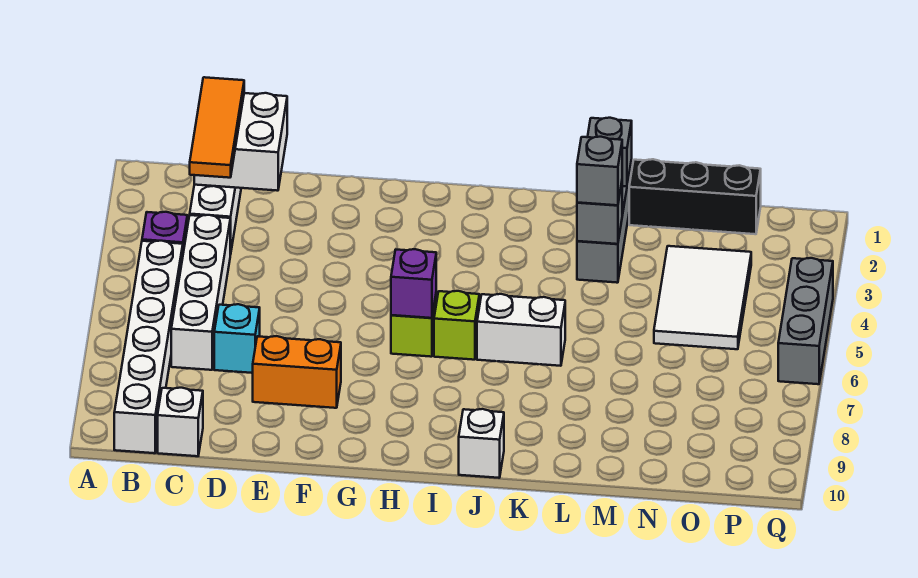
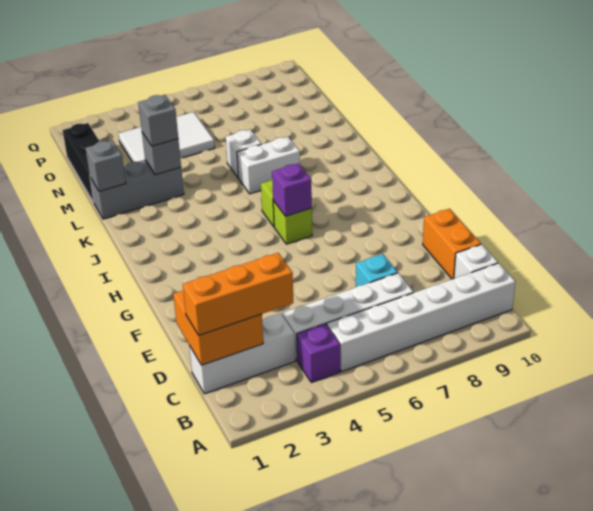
white 2x2 brick [194,93,287,191] -> orange 2x2 brick [173,291,263,365]
orange 1x3 tile [190,77,244,178] -> orange 1x3 brick [183,253,293,335]
orange 1x2 brick [253,336,341,408] -> orange 1x2 brick moved to [423,209,481,279]
white 1x2 brick [477,294,565,366] -> white 1x2 brick turned to [237,137,300,194]
white 1x1 brick [459,409,504,478] -> white 1x1 brick moved to [226,130,261,178]
grey 1x3 brick [778,258,833,384] -> none

